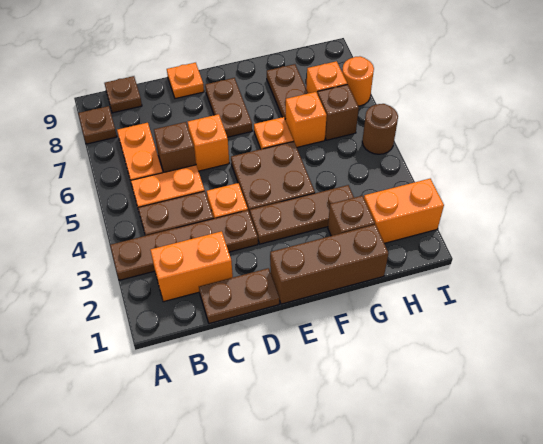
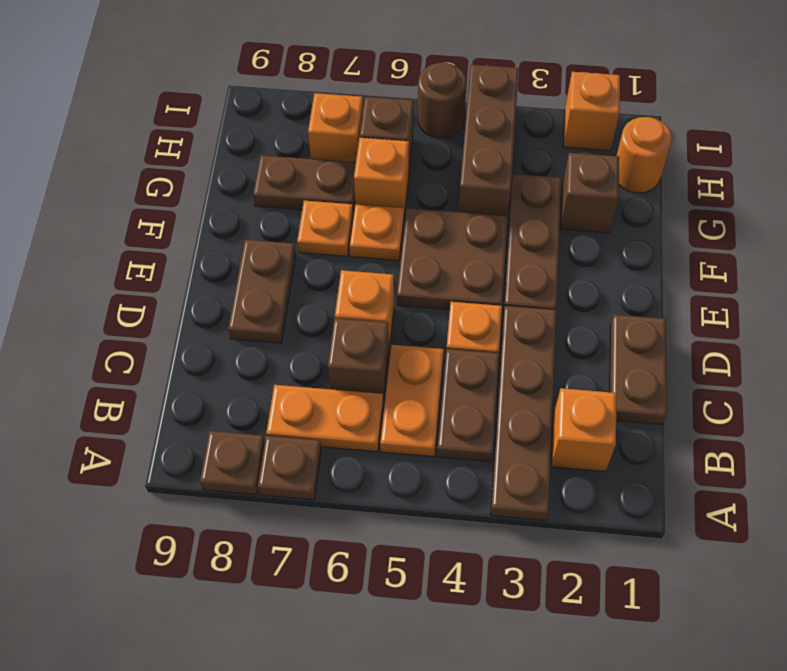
orange 1x2 brick [151,231,233,302] -> orange 1x1 brick [551,388,616,471]
brown 1x1 plate [104,76,142,113] -> brown 1x1 plate moved to [258,436,321,500]
orange 1x1 plate [167,63,204,99] -> orange 1x1 plate moved to [297,201,353,256]
brown 1x3 brick [270,225,388,304] -> brown 1x3 brick moved to [458,65,519,216]
brown 1x2 plate [205,78,252,137] -> brown 1x2 plate turned to [228,240,296,343]
orange 1x2 brick [364,179,444,243] -> orange 1x1 brick [563,72,620,151]
orange 1x1 round brick [342,56,374,106] -> orange 1x1 round brick moved to [617,117,672,193]

